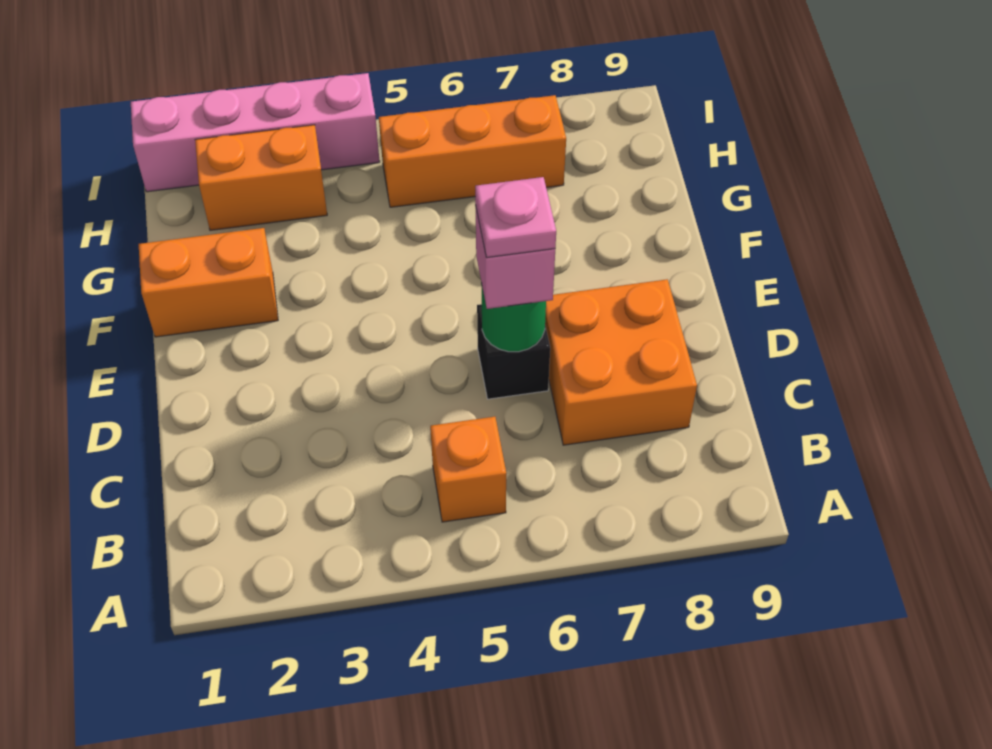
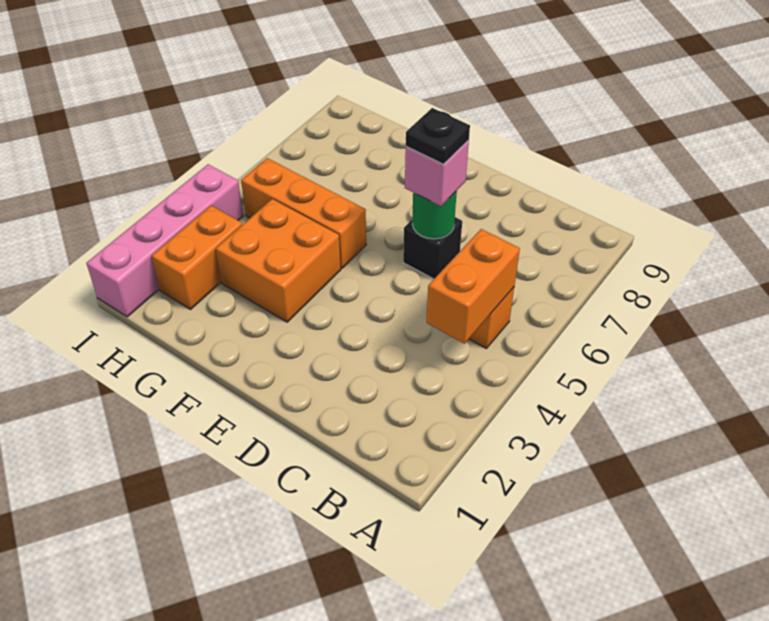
orange 2x2 brick [545,279,697,445] -> orange 2x2 brick moved to [216,199,341,322]
pink 1x1 plate [475,177,556,258] -> black 1x1 plate [406,108,470,164]
orange 1x2 brick [139,228,278,337] -> orange 1x2 brick moved to [426,229,520,344]
orange 1x3 brick [379,95,566,207] -> orange 1x3 brick turned to [241,158,366,269]

